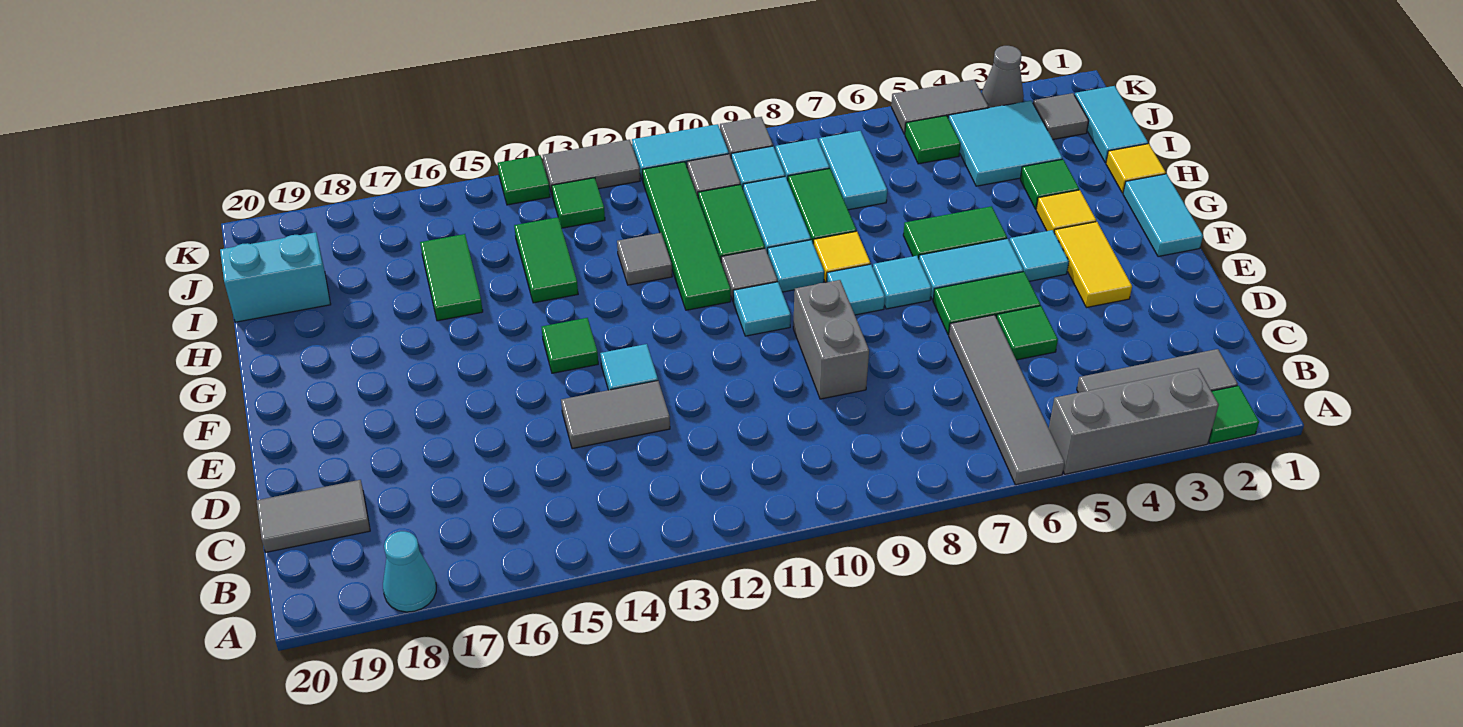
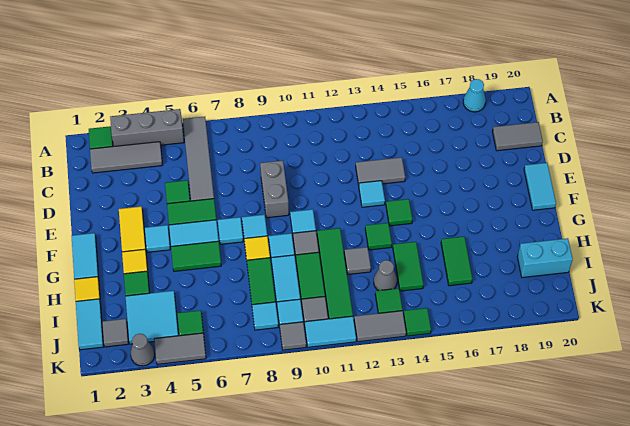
none -> green 1x1 tile [365,223,392,250]
cyan 1x2 tile [819,131,887,210] -> cyan 1x2 tile moved to [524,163,556,210]
none -> grey 1x1 cone [374,260,397,291]

